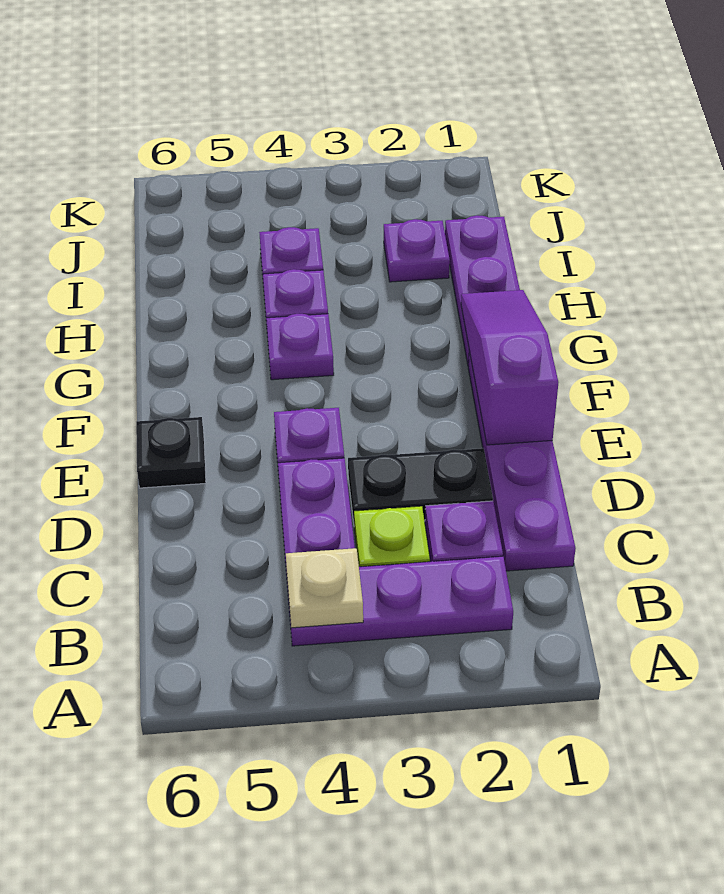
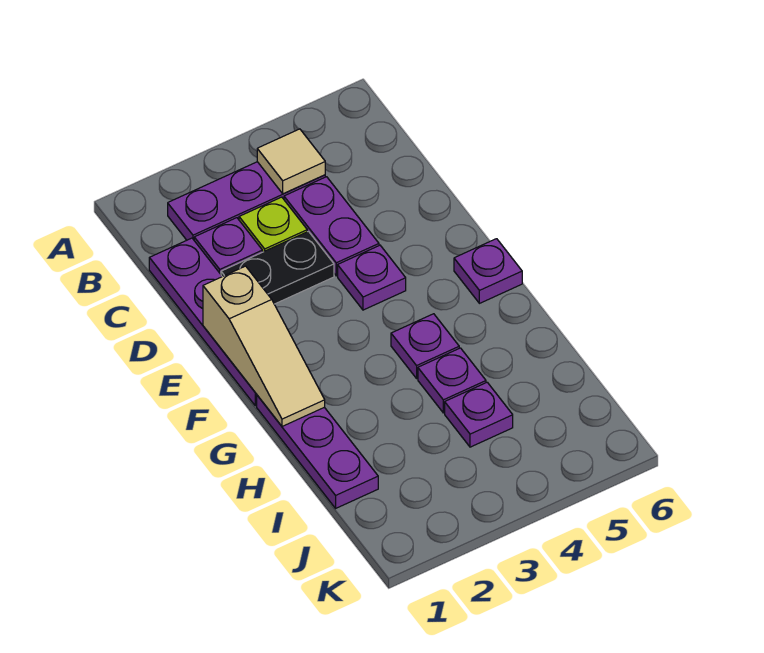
tan 1x1 plate [286,548,363,628] -> tan 1x1 tile [257,129,325,194]
purple 1x3 slope [461,290,558,445] -> tan 1x3 slope [203,266,325,426]
black 1x1 plate [136,417,206,488] -> none
purple 1x1 plate [384,219,450,282] -> purple 1x1 plate moved to [454,239,522,303]

